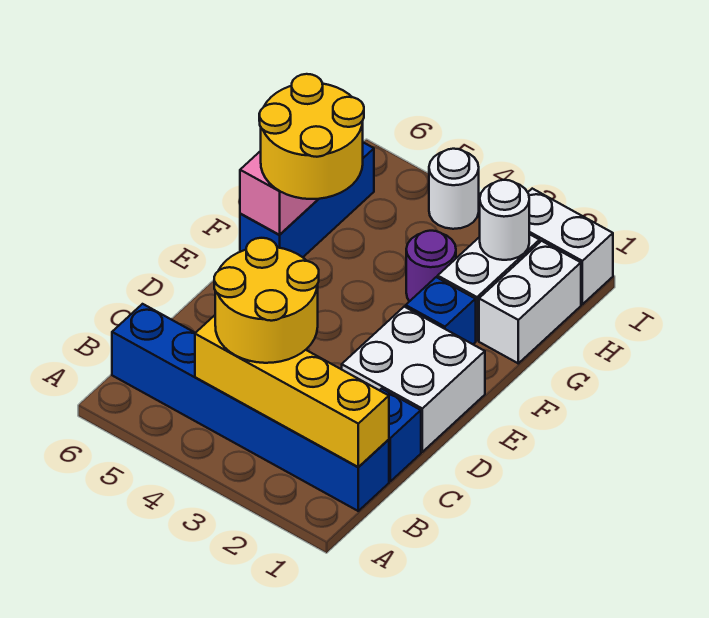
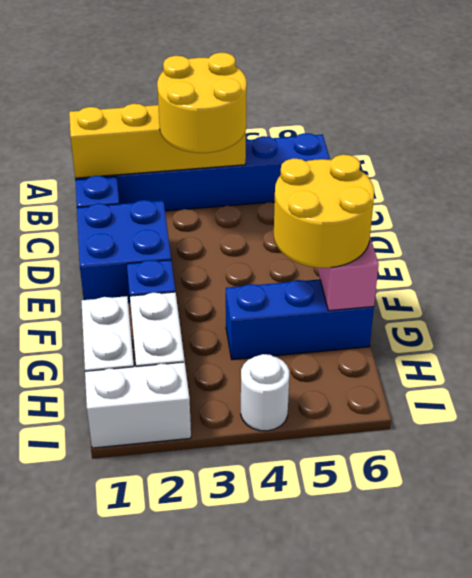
white 2x2 brick [342,307,485,452] -> blue 2x2 brick [77,200,171,302]
blue 1x3 brick [240,142,374,257] -> blue 1x3 brick turned to [226,279,374,360]
purple 1x1 round brick [406,231,456,301] -> none
white 1x1 round brick [480,180,529,260] -> none

